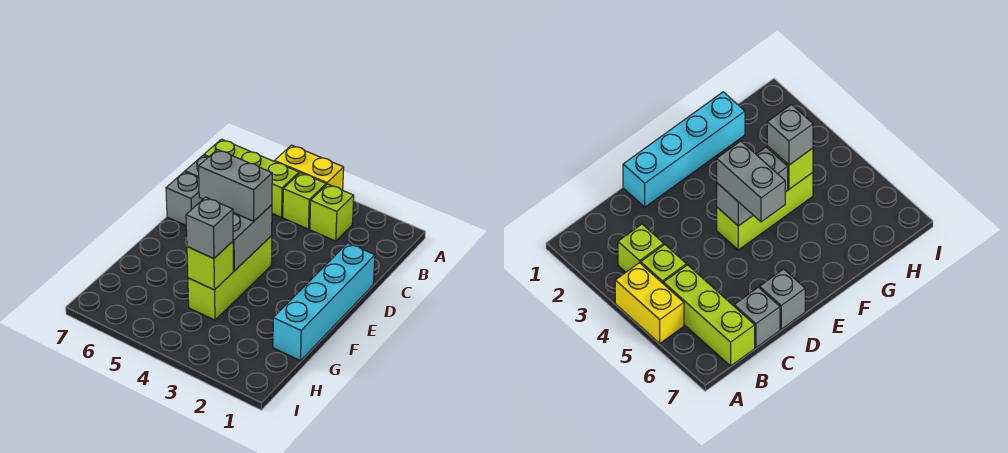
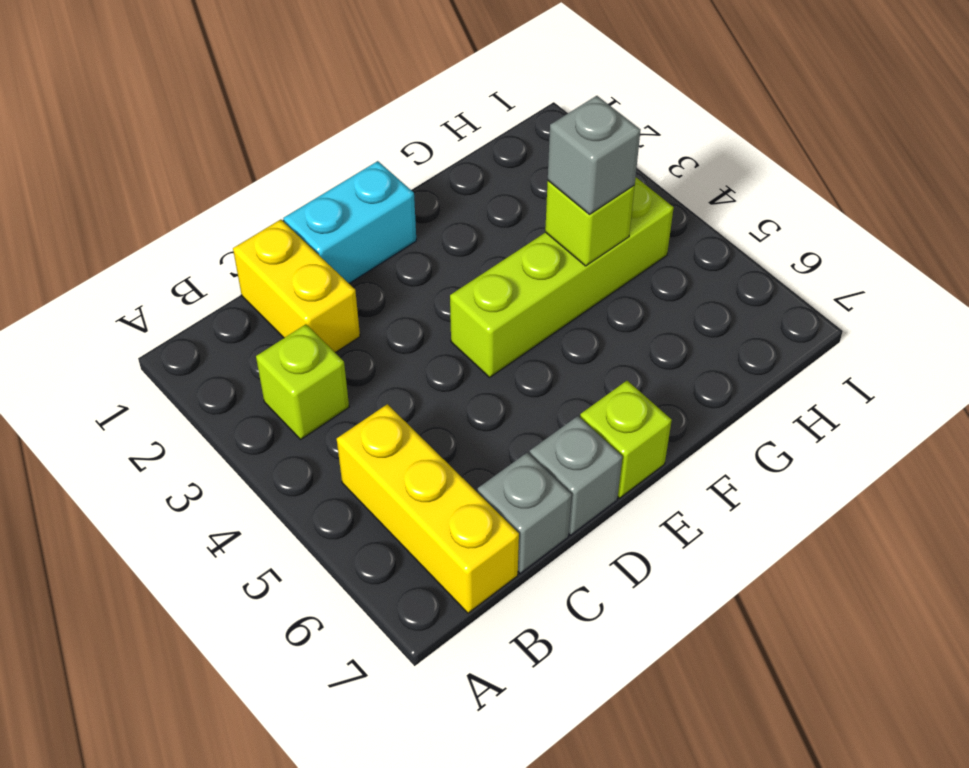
yellow 1x2 brick [275,145,344,190] -> yellow 1x2 brick moved to [233,220,360,353]
lime 1x1 brick [283,173,326,229] -> lime 1x1 brick moved to [580,381,672,498]
lime 1x3 brick [204,139,299,217] -> yellow 1x3 brick [337,404,519,613]
cyan 1x4 brick [273,243,375,361] -> cyan 1x2 brick [283,161,416,283]
lime 1x3 brick [188,236,272,320] -> lime 1x4 brick [450,178,674,377]
grey 1x2 brick [233,205,272,271] -> none
grey 1x2 brick [199,150,272,221] -> none

